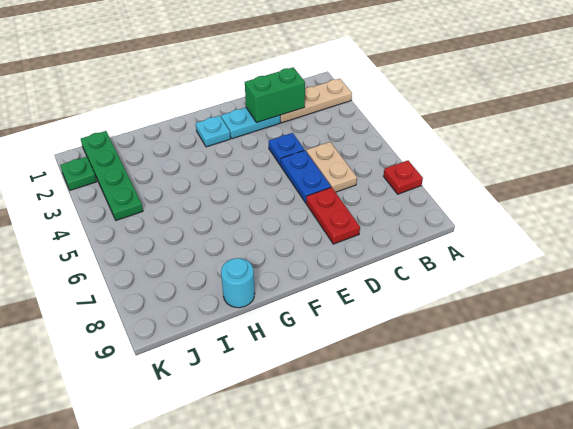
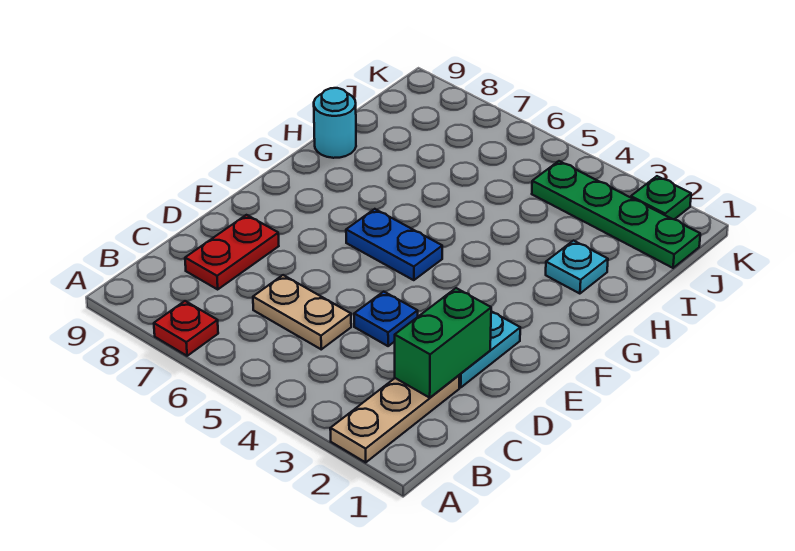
blue 1x2 plate [281,150,331,203] -> blue 1x2 plate moved to [346,209,442,280]
red 1x2 plate [306,187,360,244] -> red 1x2 plate turned to [185,215,279,289]
cyan 1x1 plate [196,116,230,147] -> cyan 1x1 plate moved to [546,241,608,294]

